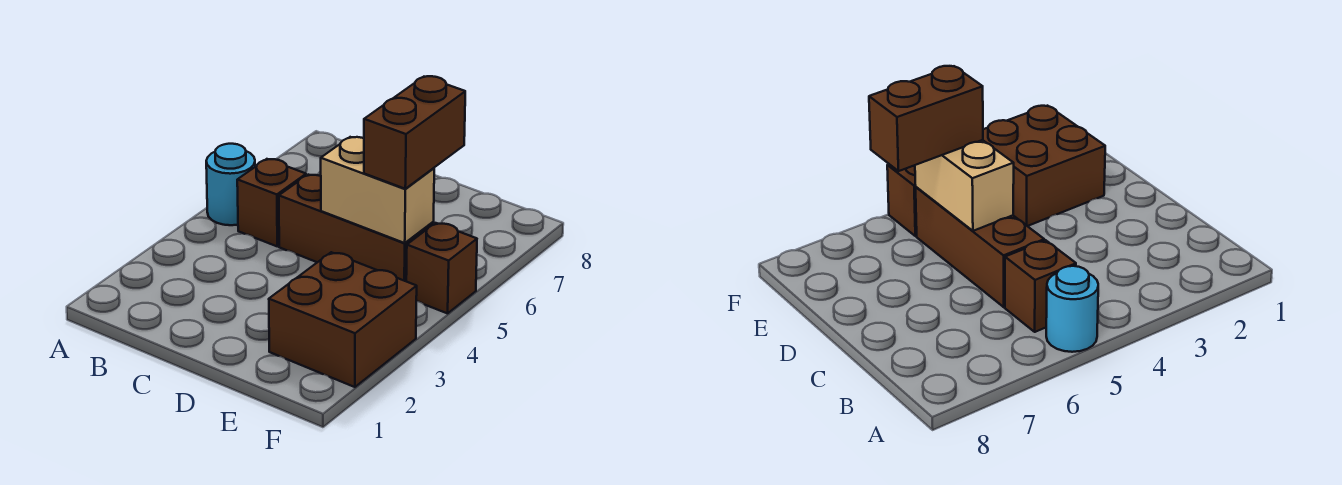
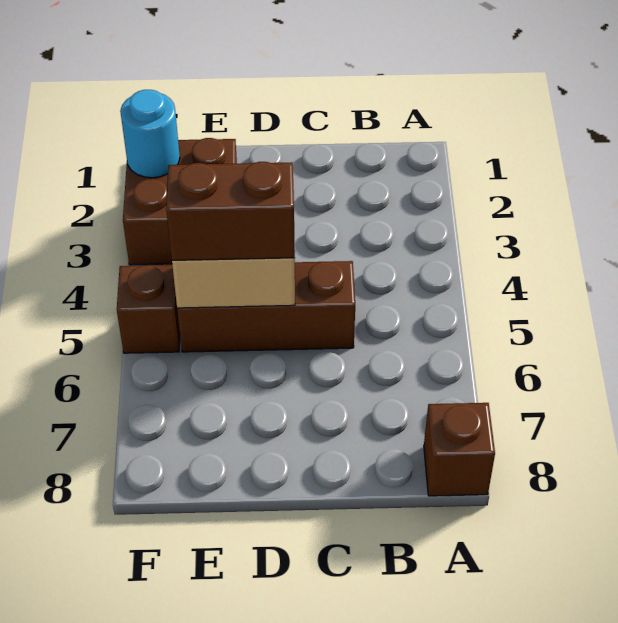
cyan 1x1 round brick [206,144,255,225] -> cyan 1x1 round brick moved to [120,90,180,178]
brown 1x1 brick [237,159,306,246] -> brown 1x1 brick moved to [424,403,495,496]
brown 1x2 brick [364,76,465,189] -> brown 1x2 brick turned to [166,162,295,260]

